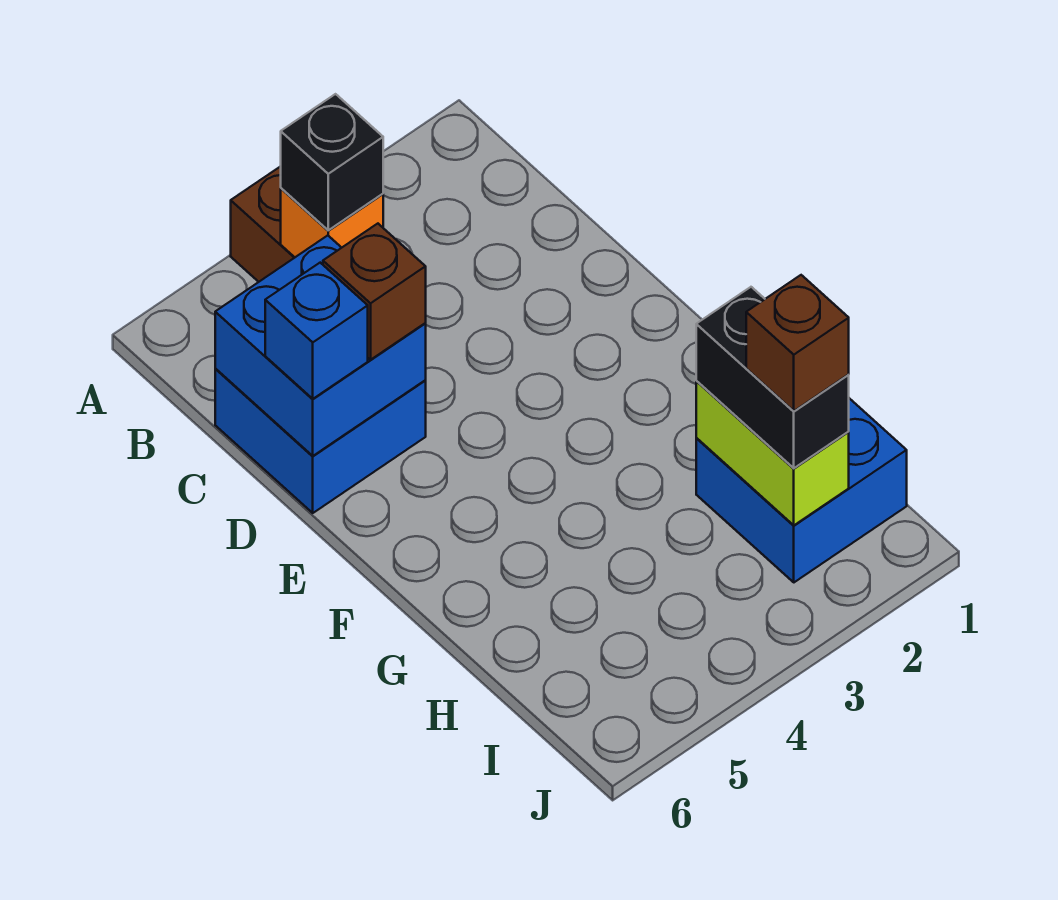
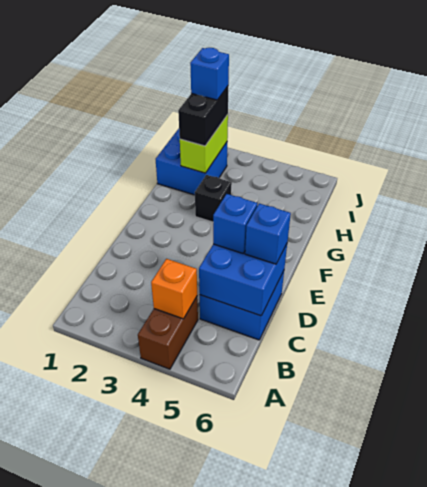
black 1x1 brick [281,94,383,230] -> black 1x1 brick moved to [195,175,232,222]
brown 1x1 brick [323,224,426,360] -> blue 1x1 brick [213,194,257,254]
brown 1x1 brick [746,275,849,411] -> blue 1x1 brick [190,48,229,100]

